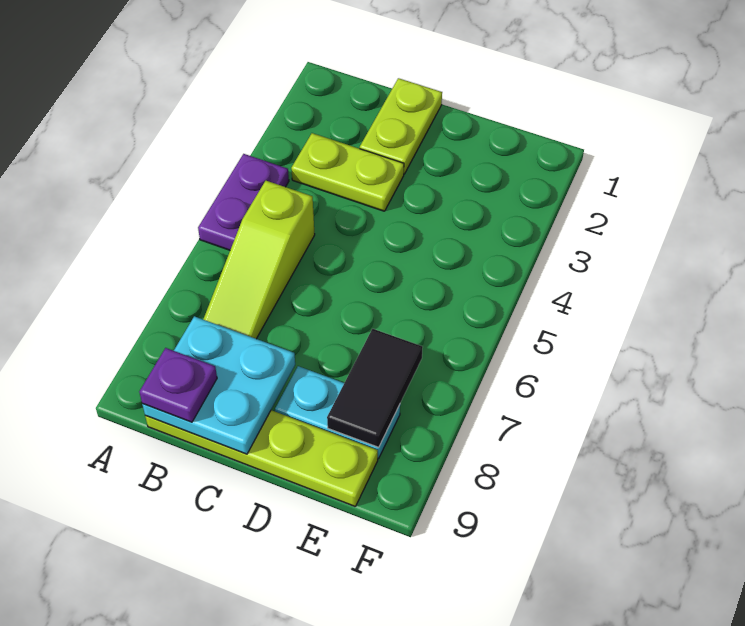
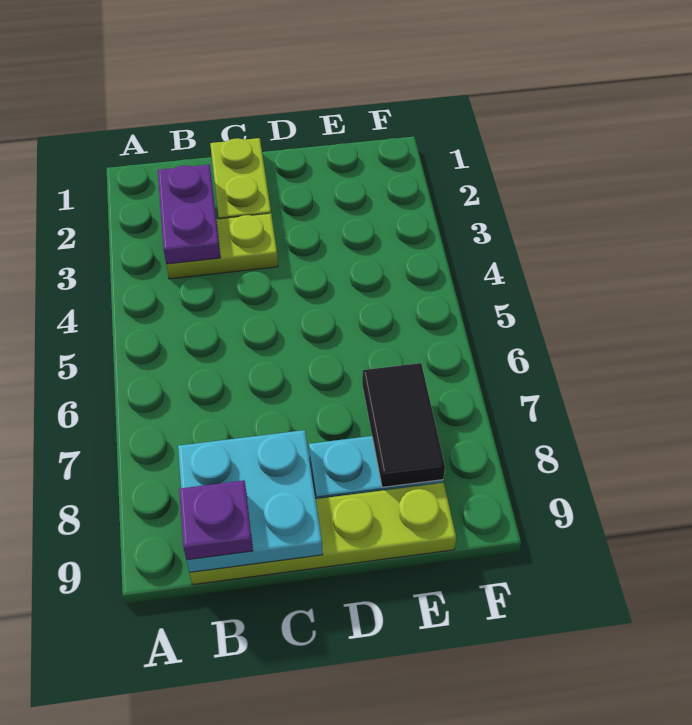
purple 1x2 plate [198,154,289,250] -> purple 1x2 plate moved to [158,165,220,264]
lime 1x3 slope [203,181,315,339] -> none

